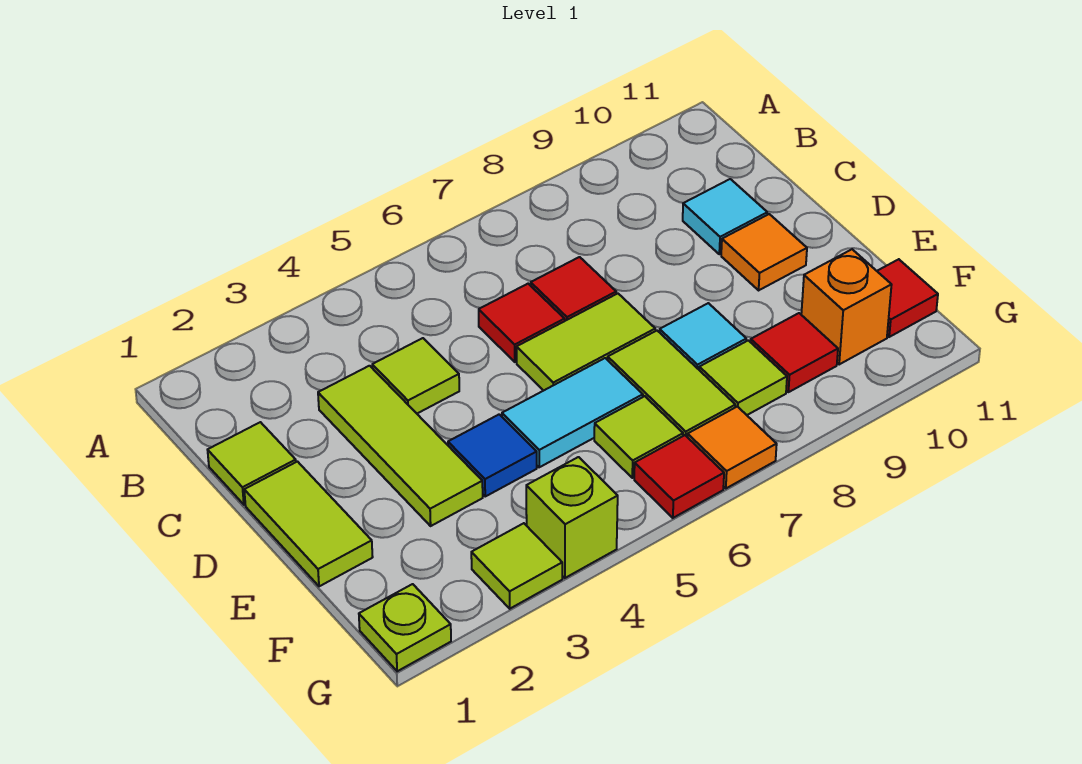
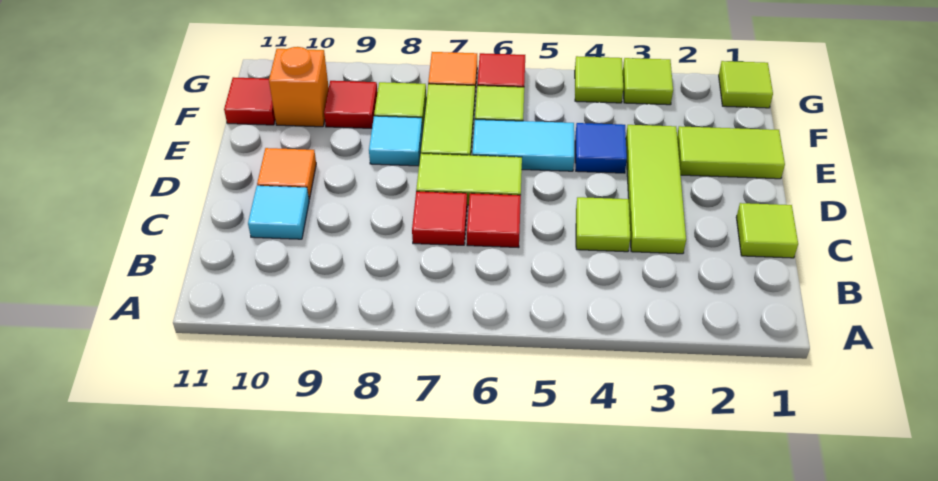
lime 1x2 tile [244,462,373,586] -> lime 1x2 tile turned to [677,126,785,179]
lime 1x1 plate [359,584,451,671] -> lime 1x1 tile [719,61,773,108]
lime 1x1 brick [526,457,618,578] -> lime 1x1 tile [575,56,623,103]

